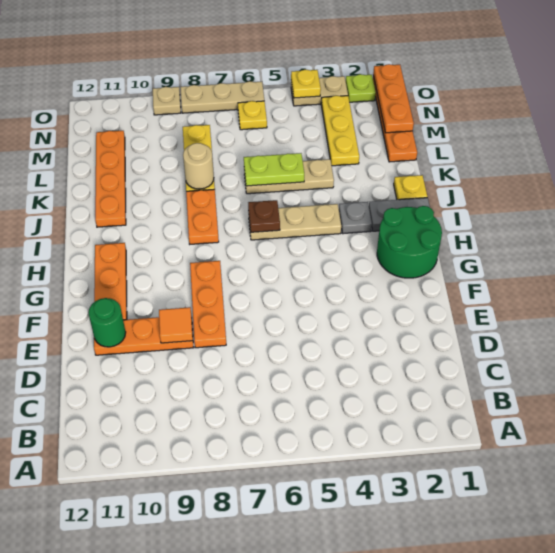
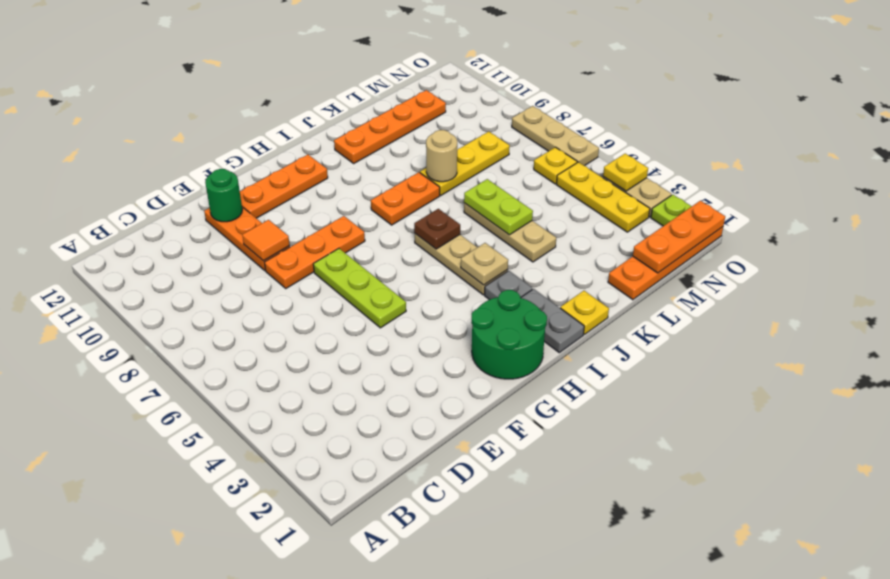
none -> lime 1x3 plate [313,249,406,328]
yellow 1x3 plate [321,96,359,166] -> yellow 1x3 plate turned to [556,162,650,232]
tan 1x1 plate [153,87,181,115] -> tan 1x1 plate moved to [461,243,508,285]

